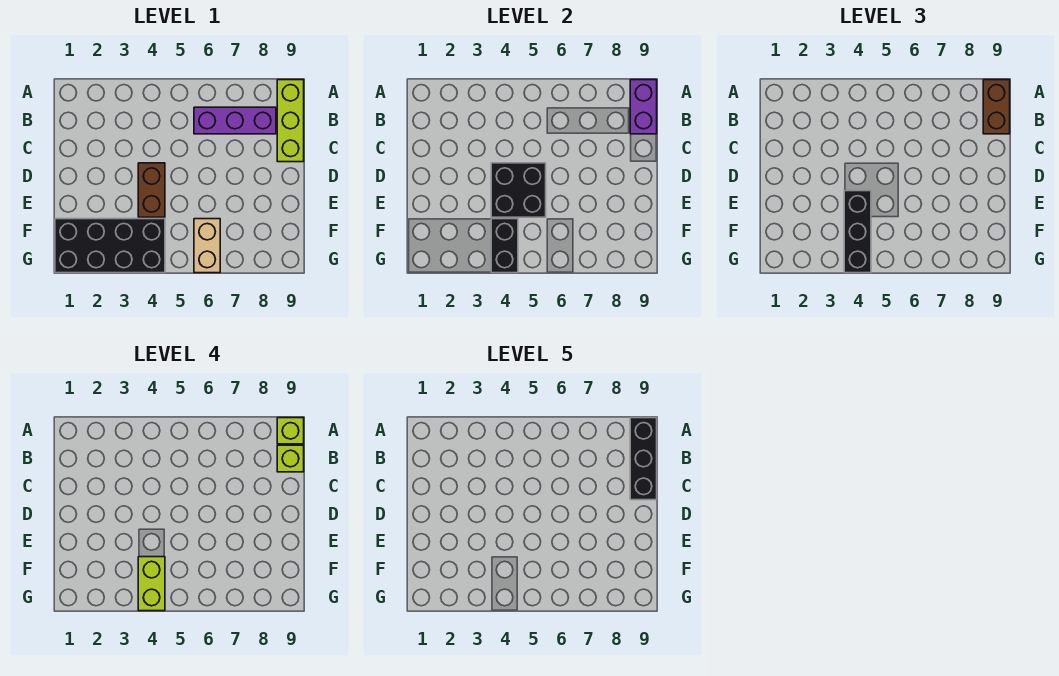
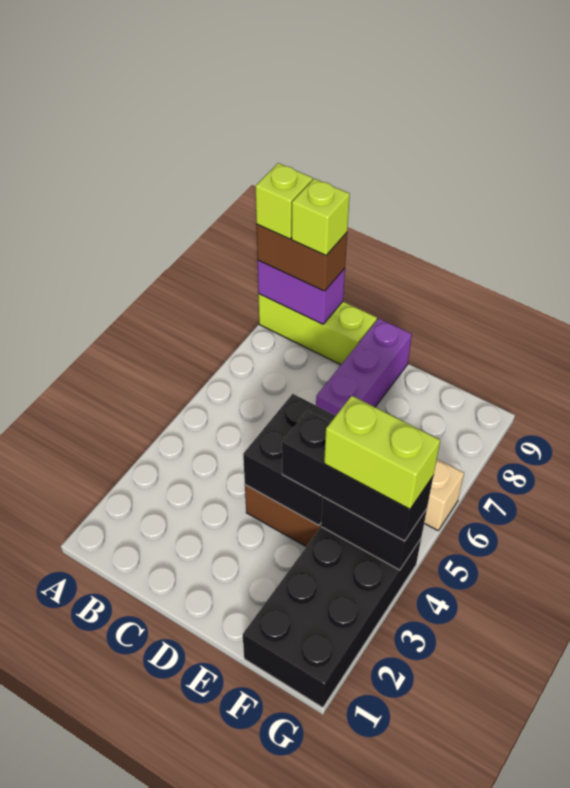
black 1x3 brick [630,418,657,500] -> none
purple 1x3 brick [194,107,276,134] -> purple 1x3 brick moved to [316,319,412,416]

